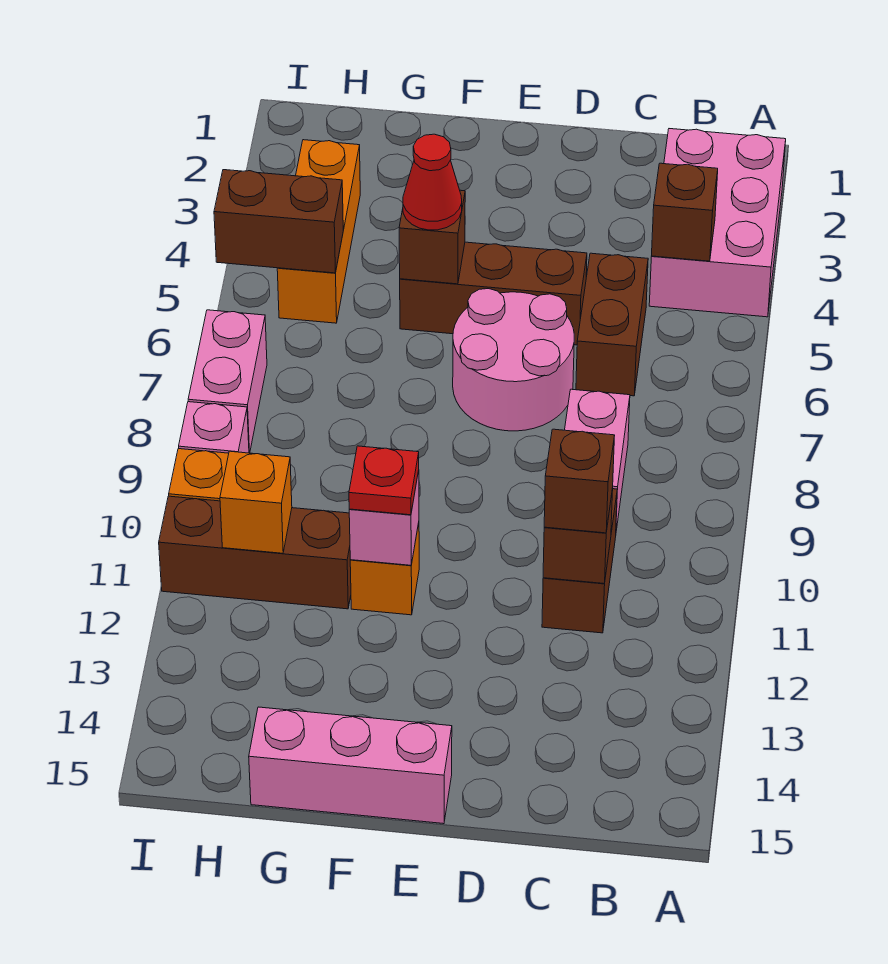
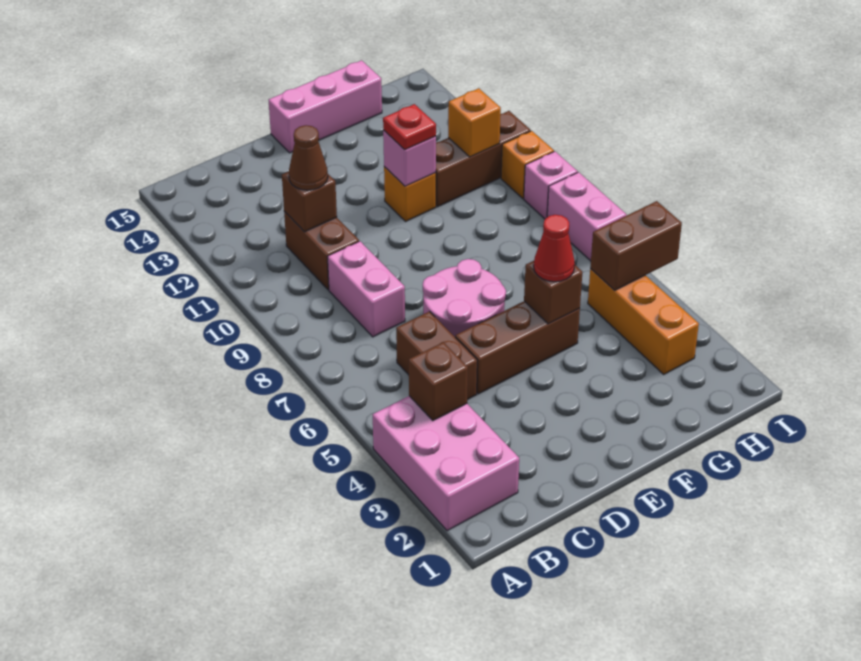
brown 1x1 brick [544,429,615,533] -> brown 1x1 cone [288,125,328,190]

